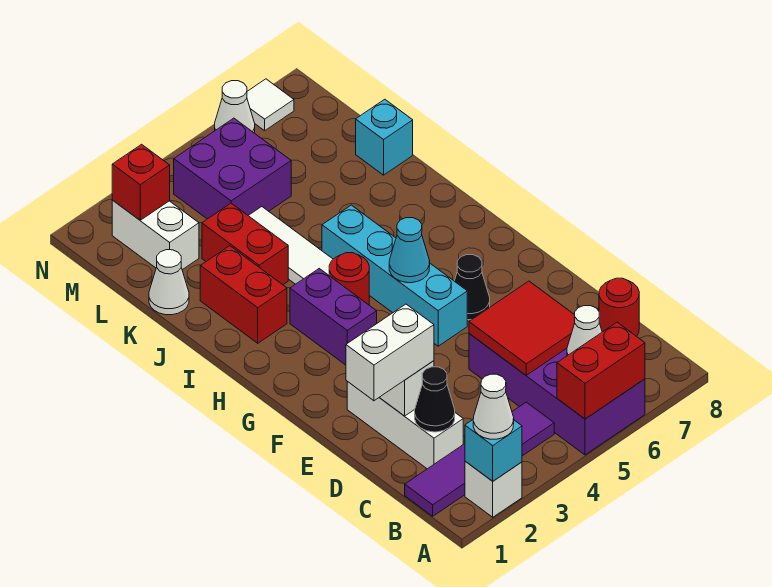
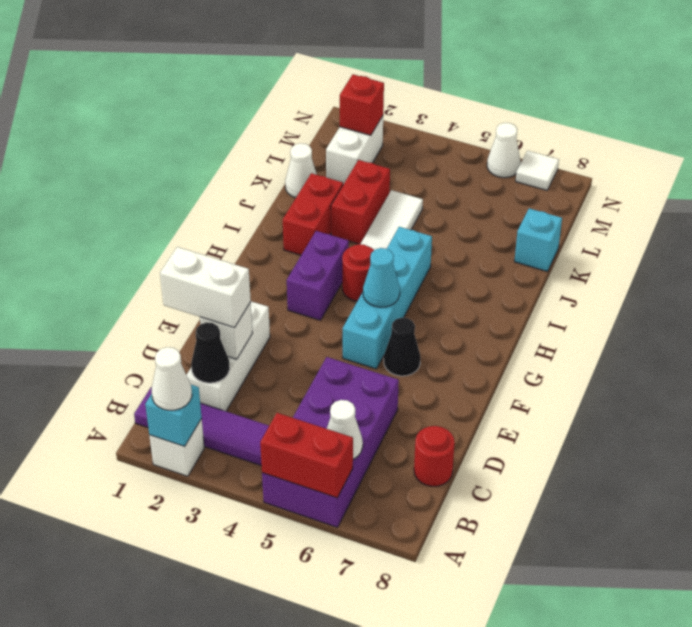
red 2x2 tile [469,281,575,375] -> none
purple 2x2 brick [174,118,291,219] -> none

